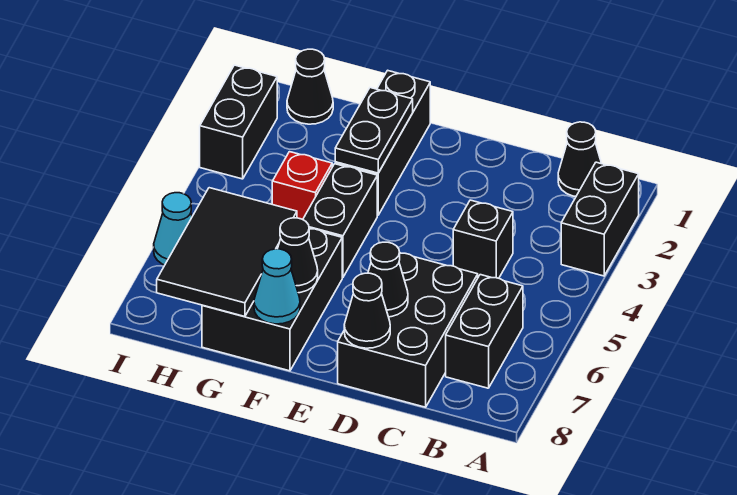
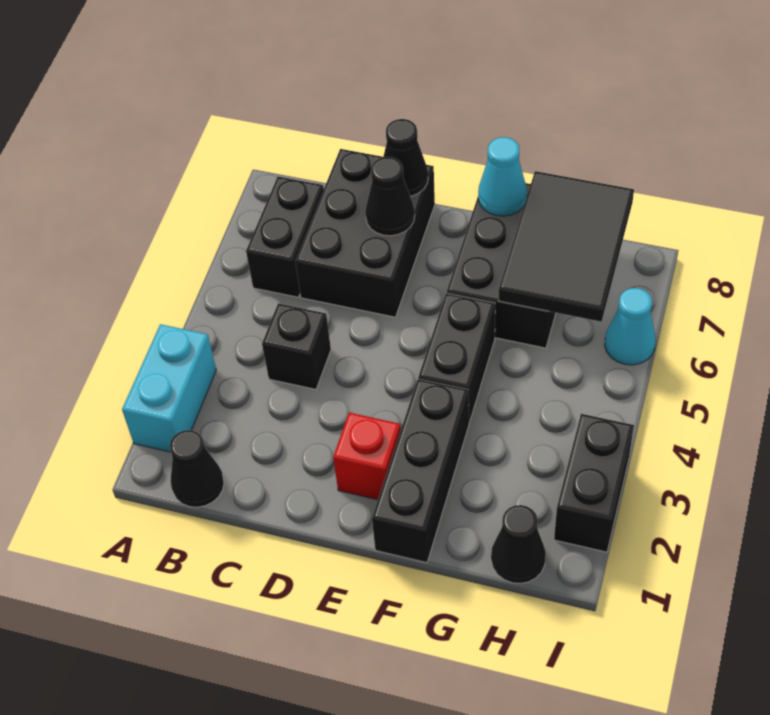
black 1x2 brick [561,162,639,276] -> cyan 1x2 brick [122,324,216,452]
black 1x2 plate [335,88,413,173] -> none
black 1x1 cone [278,218,318,293] -> none
red 1x1 brick [272,152,332,219] -> red 1x1 brick moved to [333,413,401,500]

